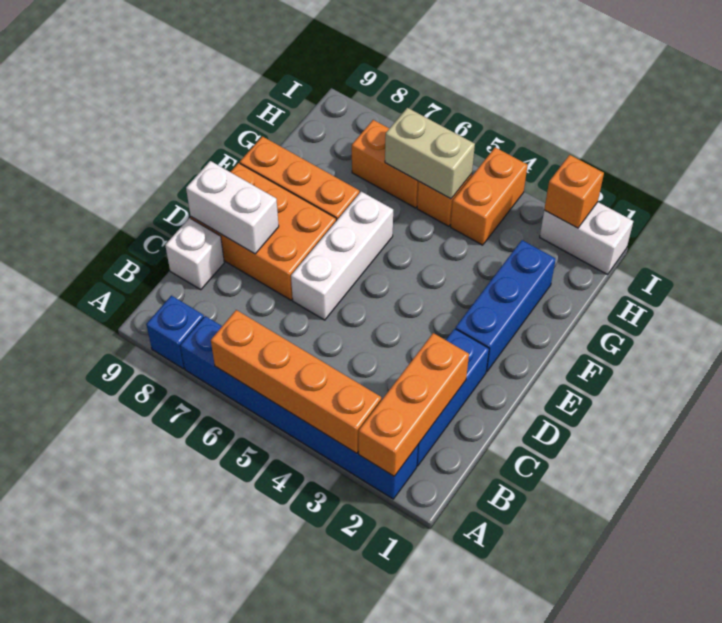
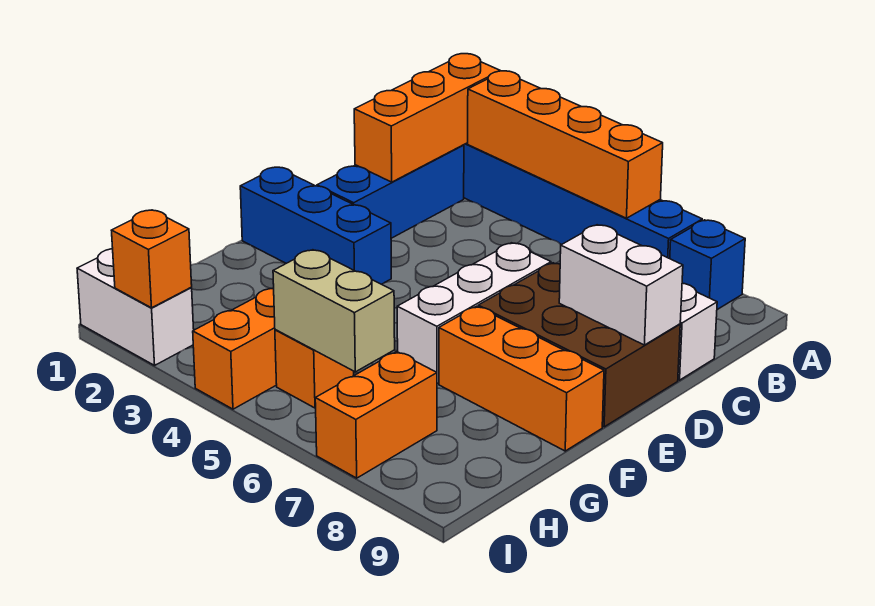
orange 2x3 brick [191,163,336,300] -> brown 2x3 brick [478,263,680,427]
blue 1x3 brick [456,240,556,372] -> blue 1x3 brick turned to [240,167,391,284]
orange 1x2 brick [352,120,419,208] -> orange 1x2 brick turned to [315,352,437,478]

